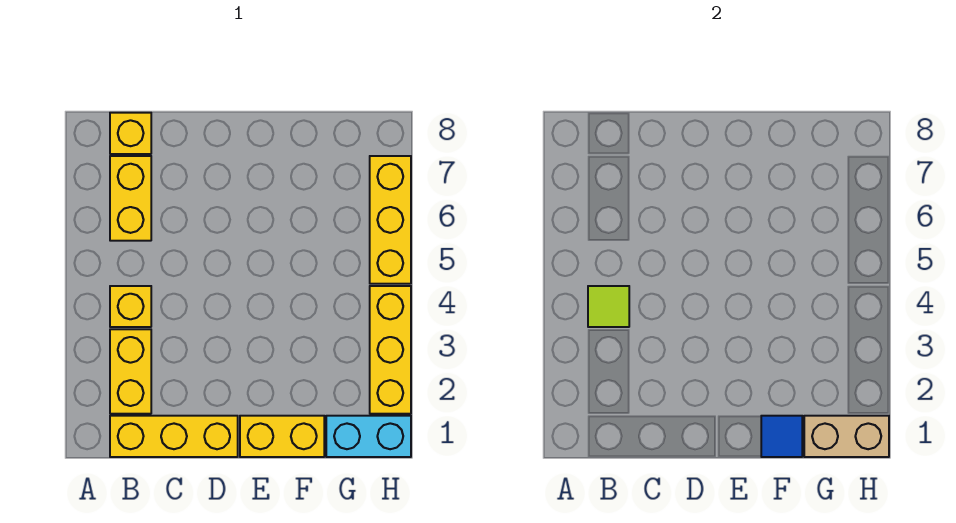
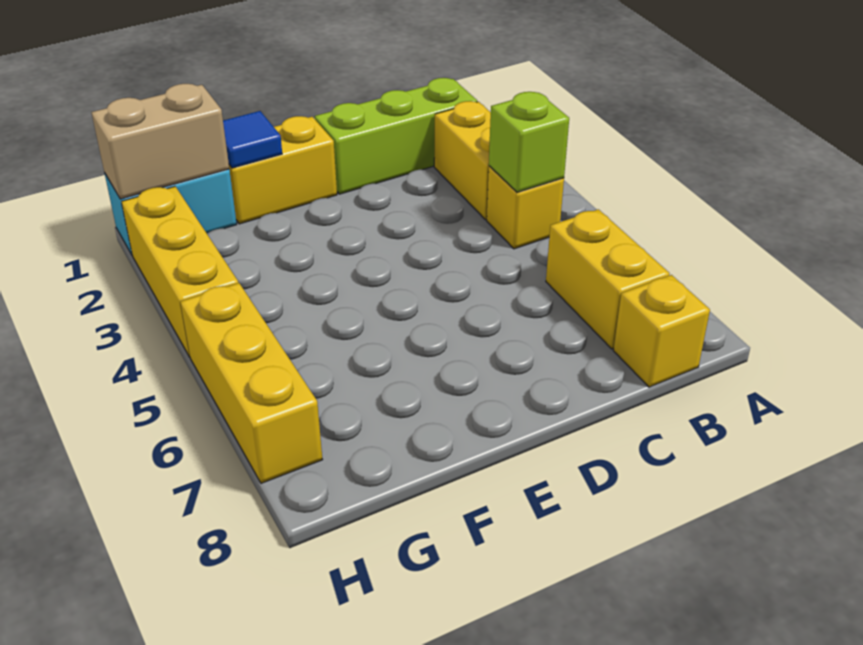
yellow 1x3 brick [110,416,238,457] -> lime 1x3 brick [315,78,477,194]
lime 1x1 tile [588,286,629,327] -> lime 1x1 brick [489,92,569,192]

